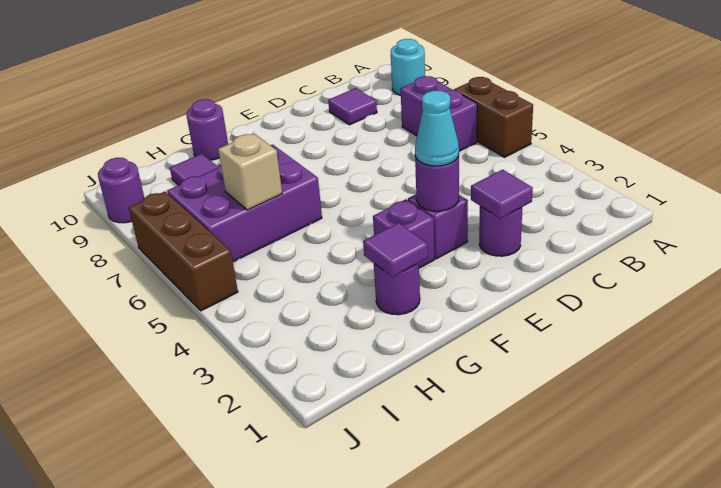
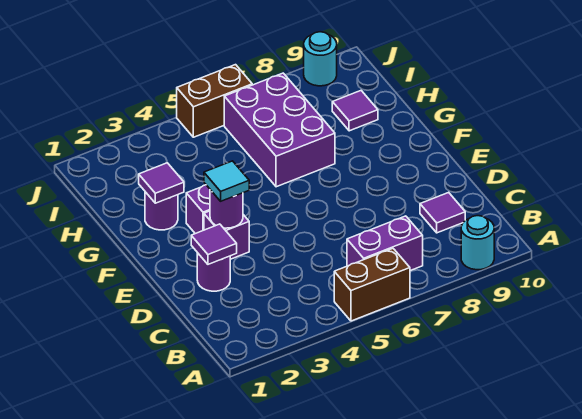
cyan 1x1 cone [415,91,459,166] -> cyan 1x1 tile [204,161,249,201]
purple 1x1 round brick [186,99,228,160] -> none
tan 1x1 brick [218,134,282,210] -> none
brown 1x3 brick [129,192,238,311] -> brown 1x2 brick [177,65,252,137]
purple 1x1 round brick [98,158,144,223] -> cyan 1x1 round brick [304,32,337,86]

